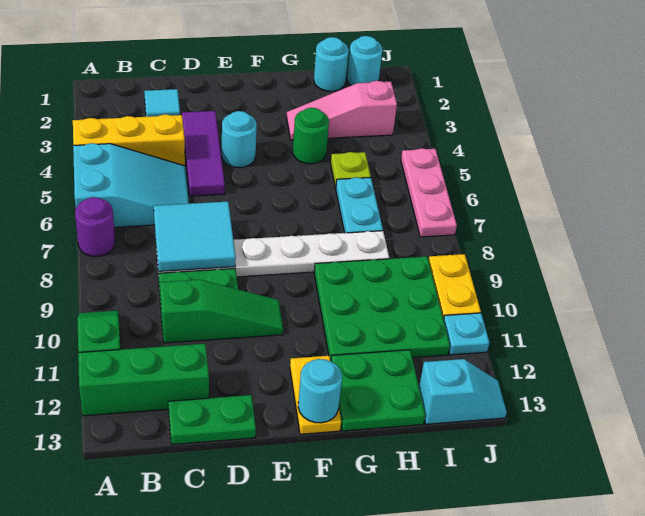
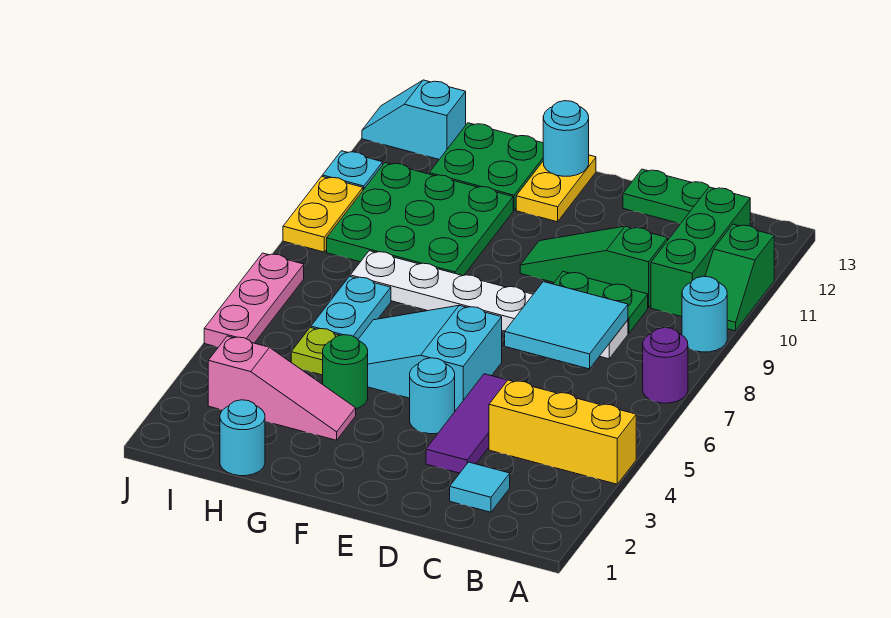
cyan 2x3 slope [73,143,189,227] -> cyan 2x3 slope moved to [358,305,502,410]
green 1x3 brick [78,344,209,416] -> green 1x3 brick turned to [651,187,750,317]
cyan 1x1 round brick [347,36,382,85] -> cyan 1x1 round brick moved to [682,276,727,352]

